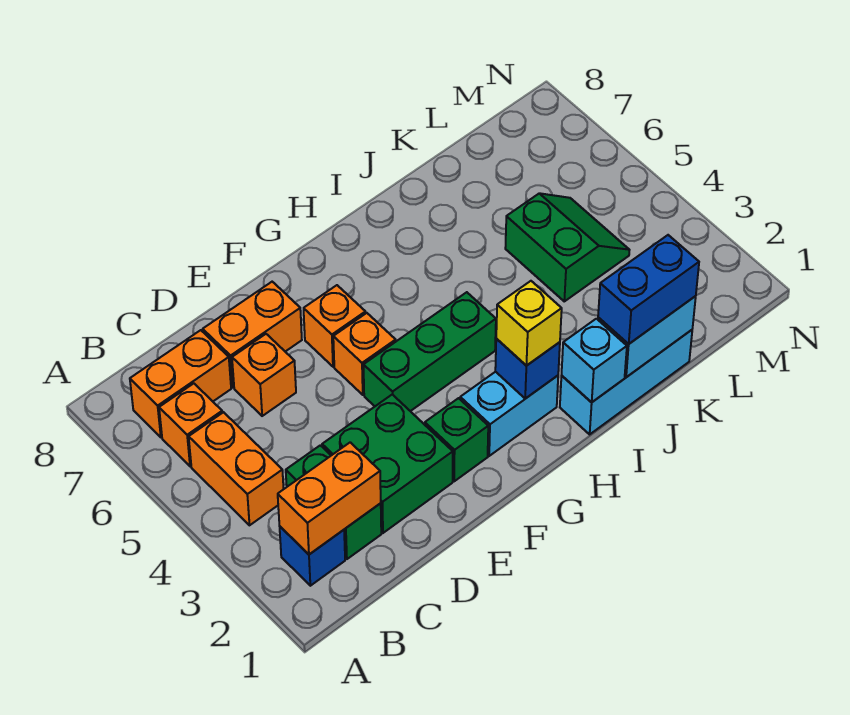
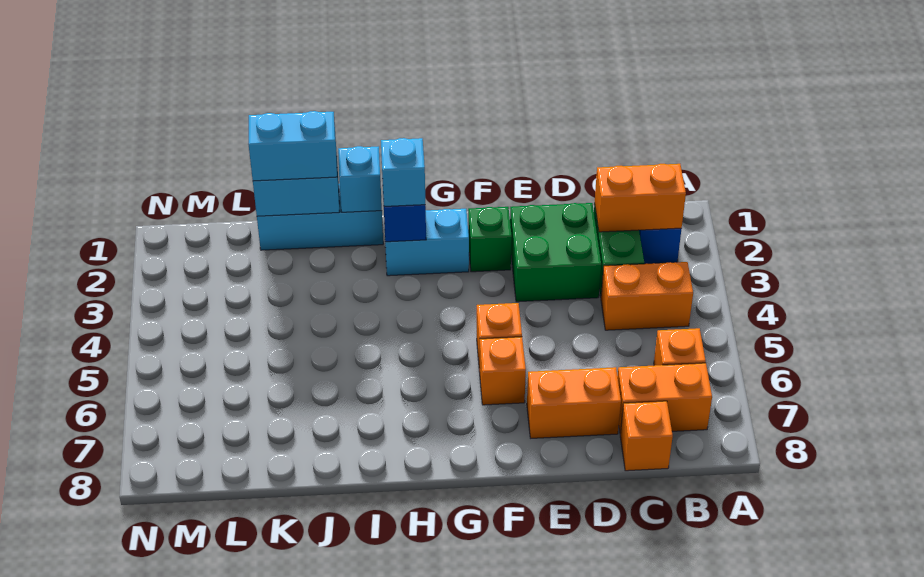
orange 1x2 brick [189,412,284,525] -> orange 1x2 brick turned to [601,262,693,330]
orange 1x1 brick [232,334,296,416] -> orange 1x1 brick moved to [620,401,673,471]
green 1x3 brick [364,292,496,411] -> none
yellow 1x1 brick [496,281,562,366] -> cyan 1x1 brick [381,138,425,206]
blue 1x2 brick [598,235,699,344] -> cyan 1x2 brick [249,111,337,181]
green 2x2 slope [505,193,629,301] -> none

